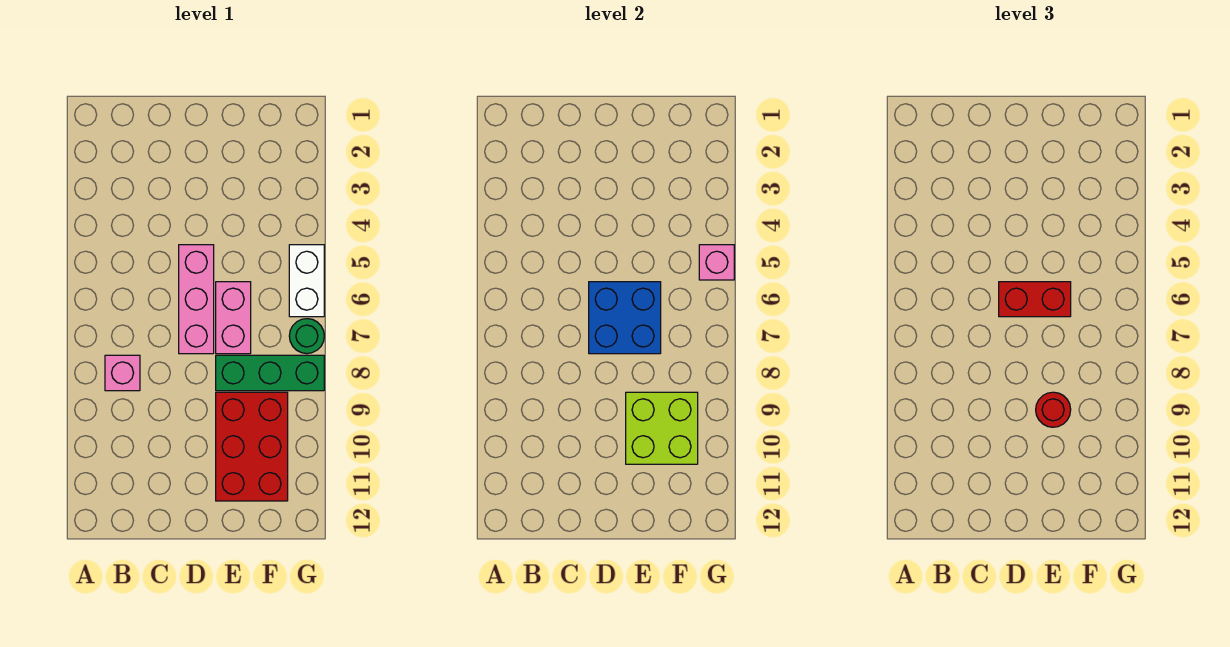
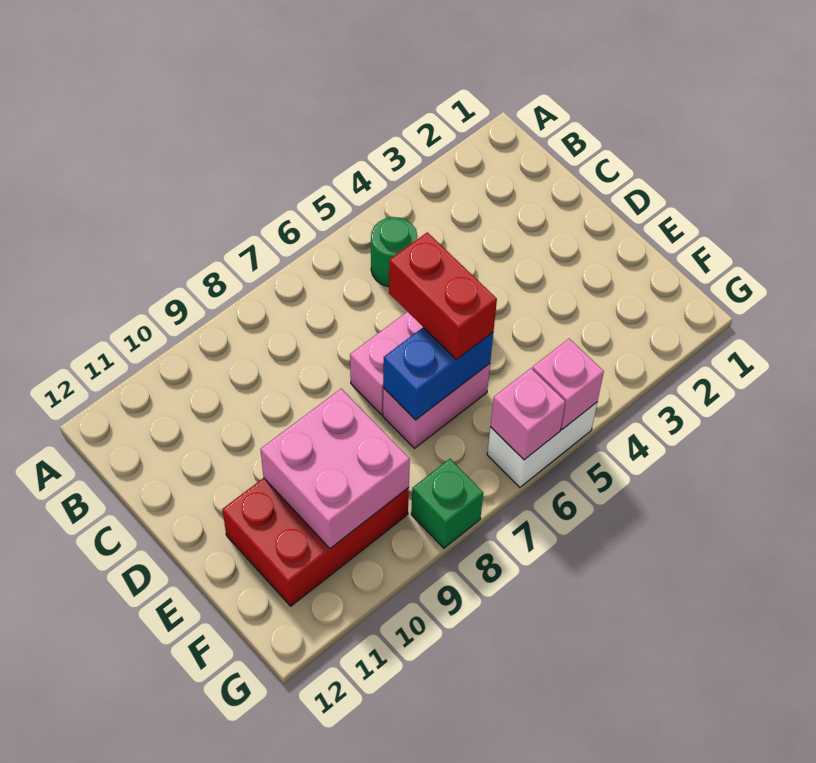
pink 1x1 brick [105,355,140,391] -> pink 1x1 brick moved to [490,368,566,460]
blue 2x2 brick [589,282,661,354] -> blue 1x2 brick [383,327,493,420]
green 1x3 brick [216,355,324,391] -> green 1x1 brick [411,459,483,548]
lime 2x2 brick [626,392,698,464] -> pink 2x2 brick [260,389,410,548]
red 1x1 round brick [1036,392,1071,427] -> none
green 1x1 round brick [289,319,324,354] -> green 1x1 round brick moved to [371,217,417,287]

